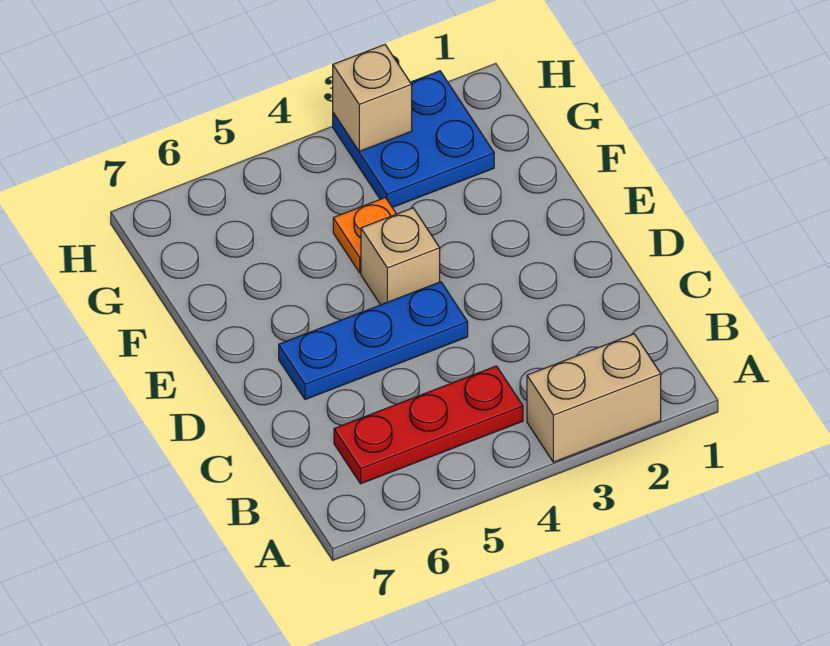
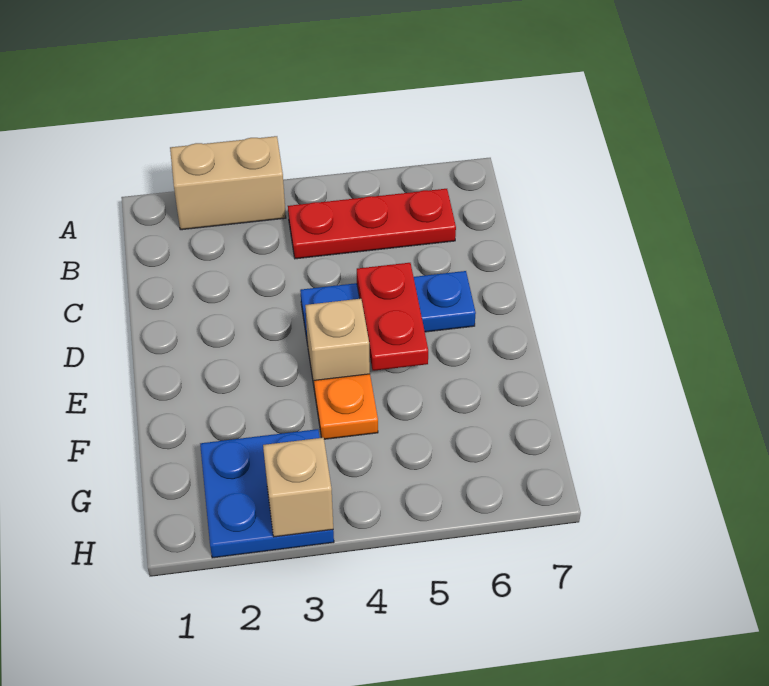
none -> red 1x2 plate [357,263,428,371]

